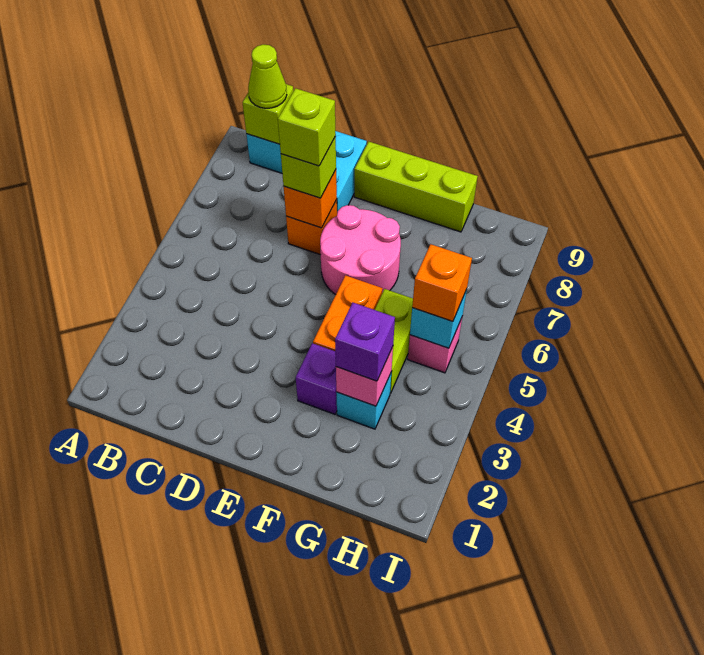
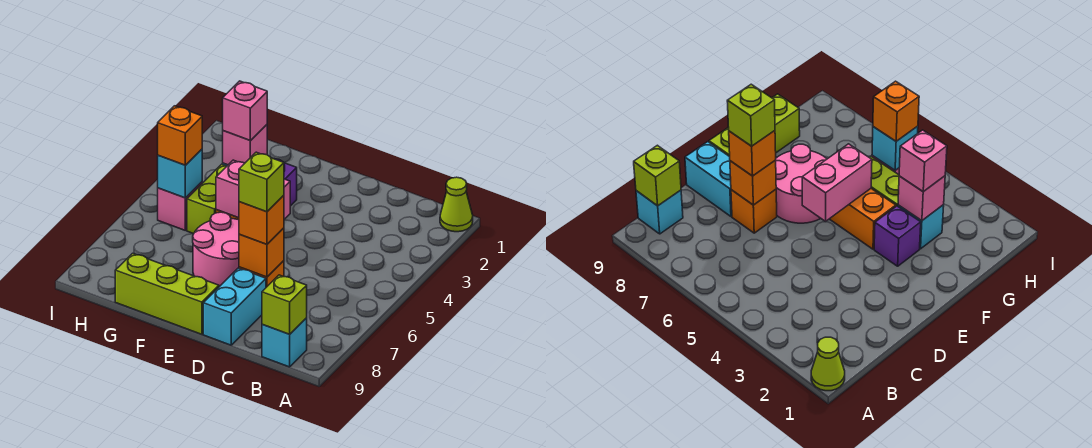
lime 1x1 cone [248,45,287,108] -> lime 1x1 cone moved to [440,177,473,232]
lime 1x1 brick [281,136,336,198] -> orange 1x1 brick [239,195,284,244]
none -> pink 1x2 brick [216,160,290,219]
purple 1x1 brick [335,303,395,381] -> pink 1x1 brick [223,81,267,141]

